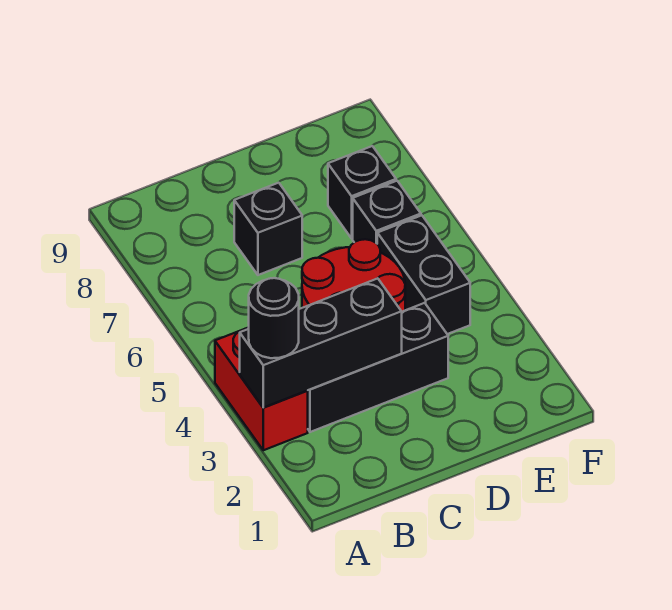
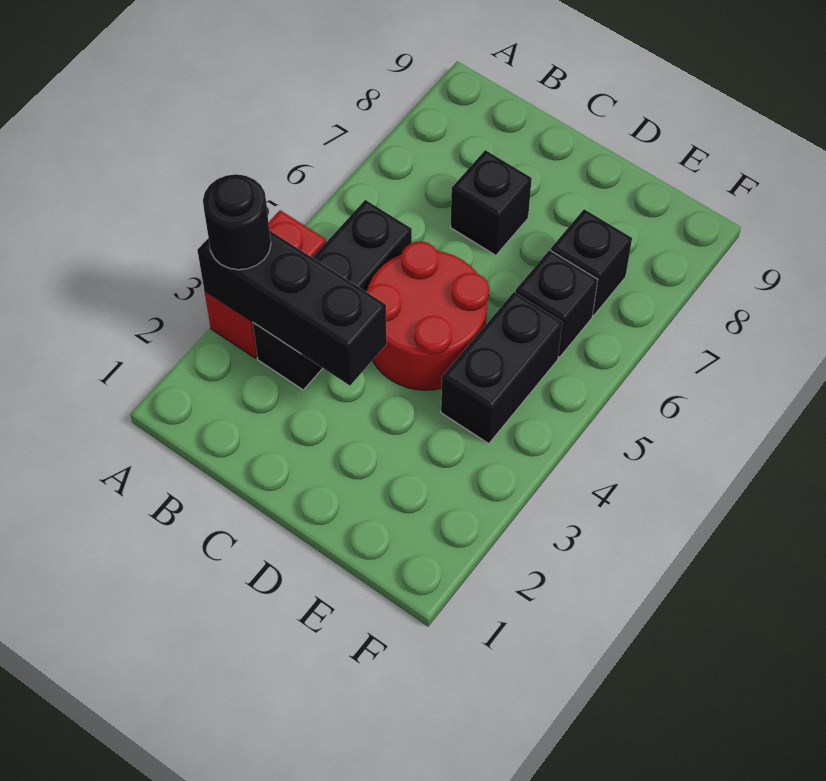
black 1x3 brick [308,303,448,432] -> black 1x3 brick turned to [253,200,412,390]

